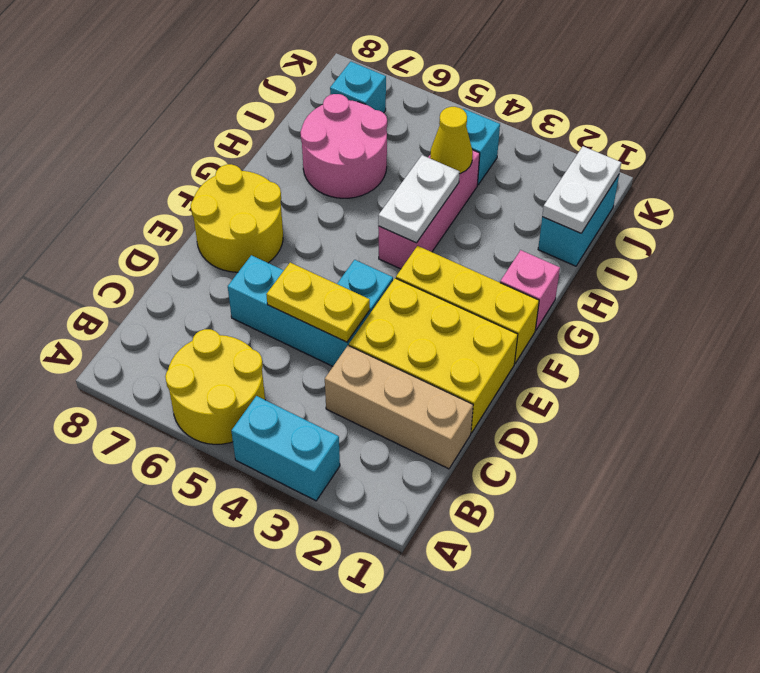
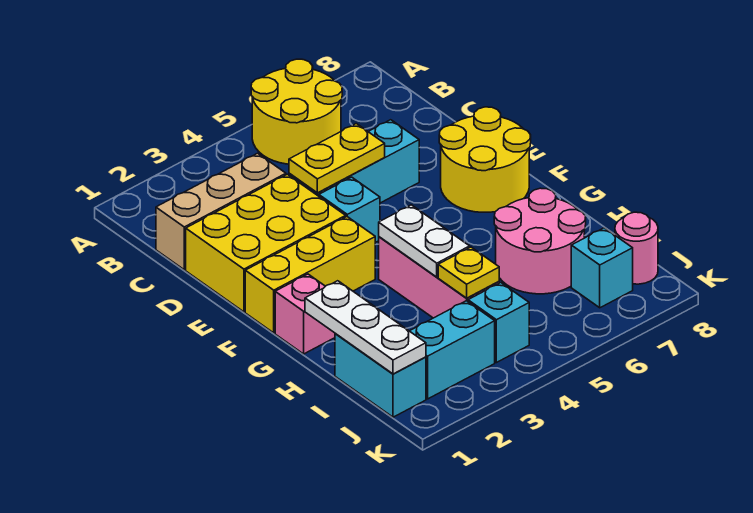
cyan 1x2 brick [231,396,340,501] -> cyan 1x2 brick moved to [410,301,495,399]
white 1x2 plate [542,146,621,233] -> white 1x3 plate [305,281,426,374]
yellow 1x1 cone [430,107,473,174] -> yellow 1x1 plate [438,247,499,298]
none -> pink 1x1 round brick [615,212,658,284]

